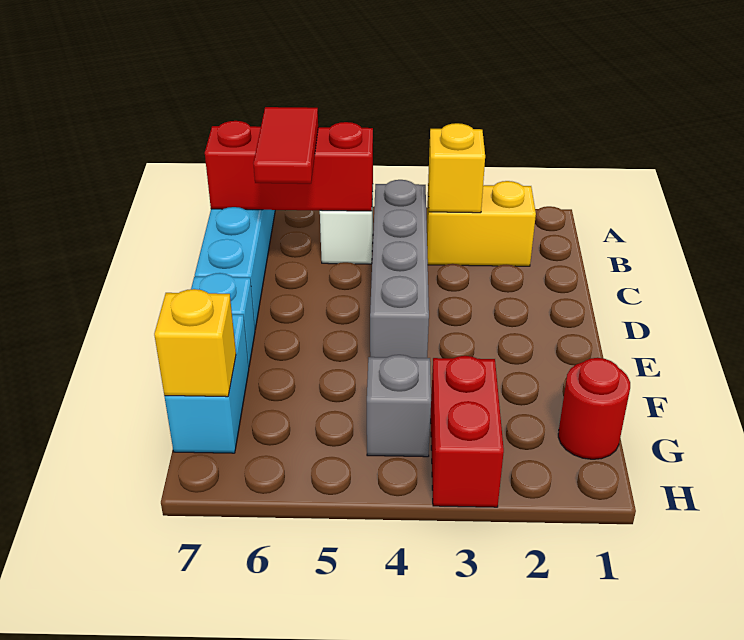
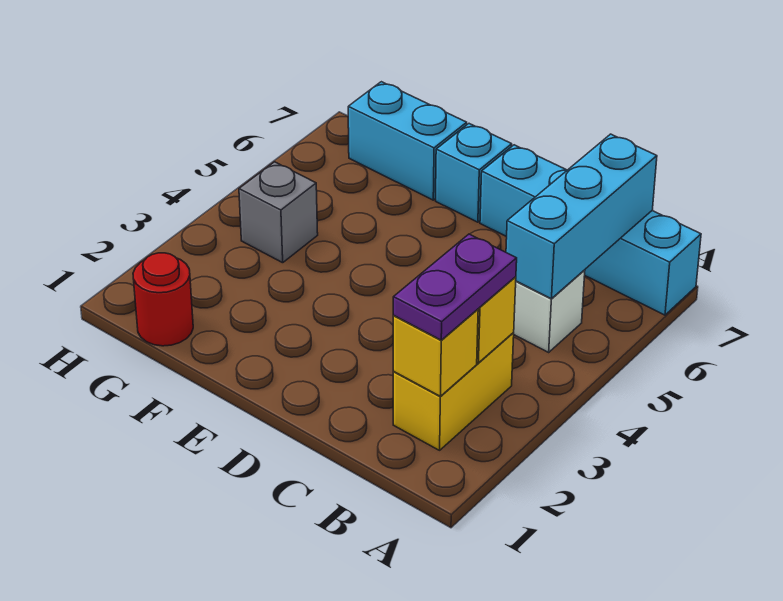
none -> purple 1x2 plate [393,234,517,340]
grey 1x4 brick [370,180,429,358] -> none
red 1x3 brick [205,121,373,211] -> cyan 1x3 brick [506,134,657,299]
red 1x2 tile [253,107,318,184] -> none
red 1x2 brick [431,356,504,507] -> none
yellow 1x1 brick [154,289,236,397] -> yellow 1x1 brick moved to [393,309,478,396]

